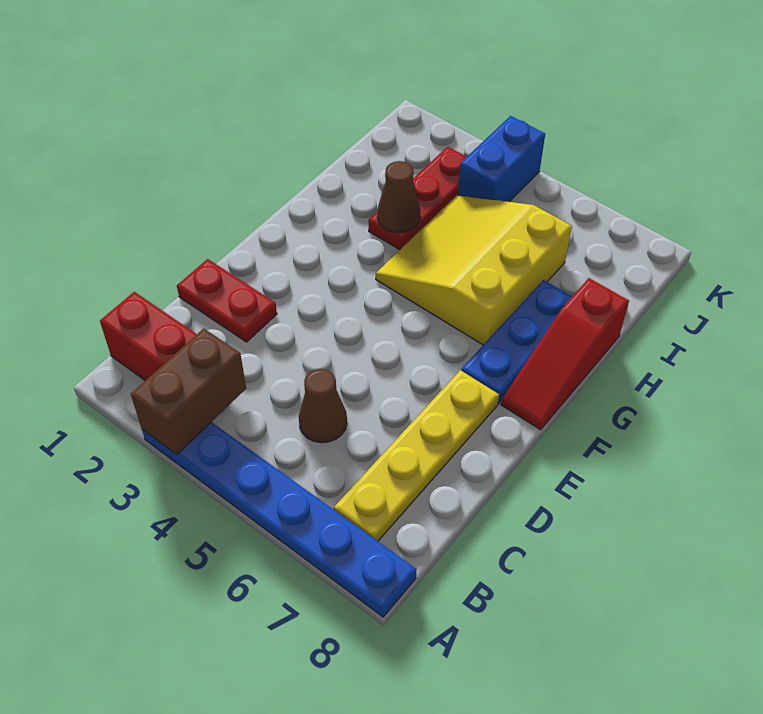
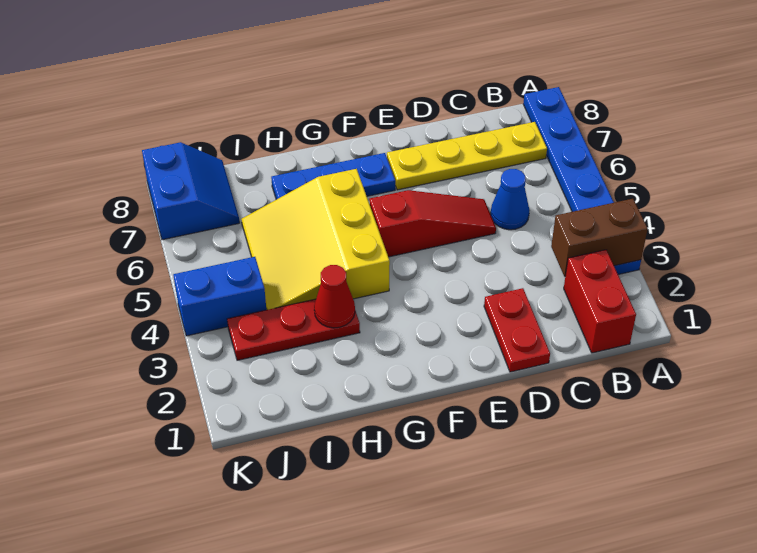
brown 1x1 cone [299,369,347,443] -> blue 1x1 cone [491,169,530,230]
red 1x3 slope [501,278,629,430] -> red 1x3 slope moved to [369,190,496,257]
yellow 3x3 slope [376,195,572,345] -> yellow 3x3 slope turned to [241,169,390,310]
brown 1x1 cone [377,161,420,233] -> red 1x1 cone [314,265,355,328]
none -> blue 2x2 slope [142,142,240,240]

